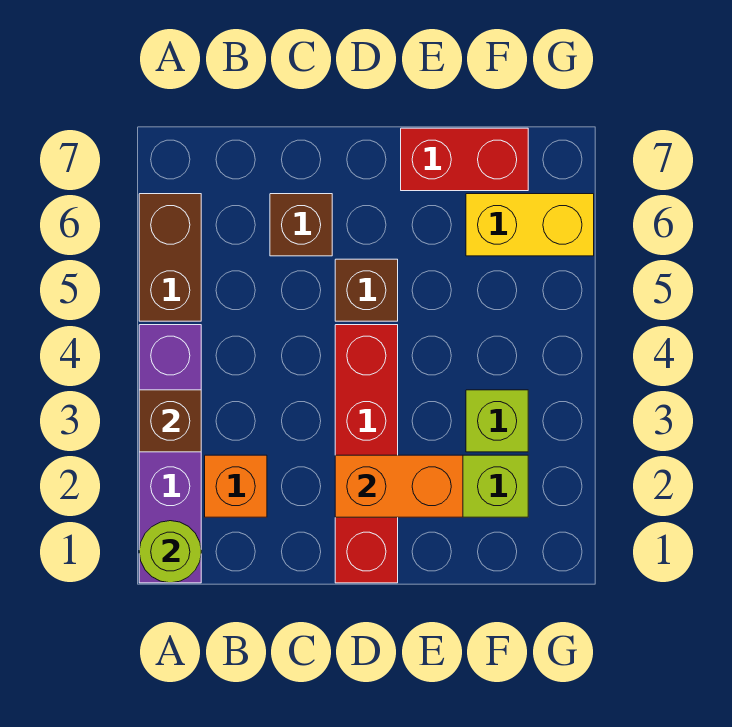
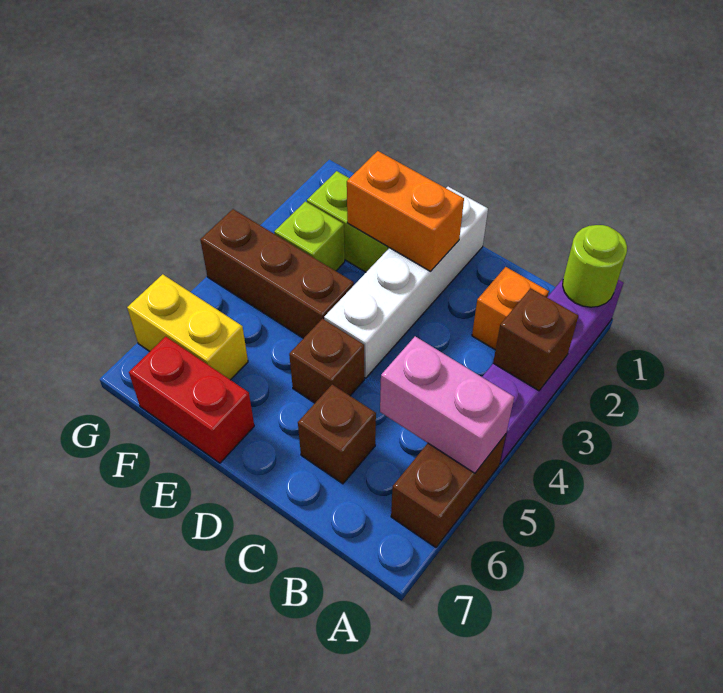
none -> pink 1x2 brick [380,336,514,473]
red 1x4 brick [335,325,398,583] -> white 1x4 brick [324,187,488,378]
none -> brown 1x3 brick [200,209,354,338]

